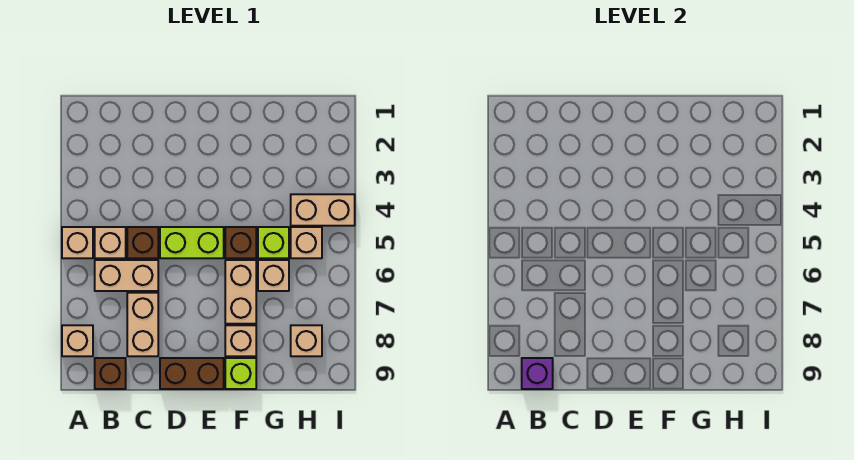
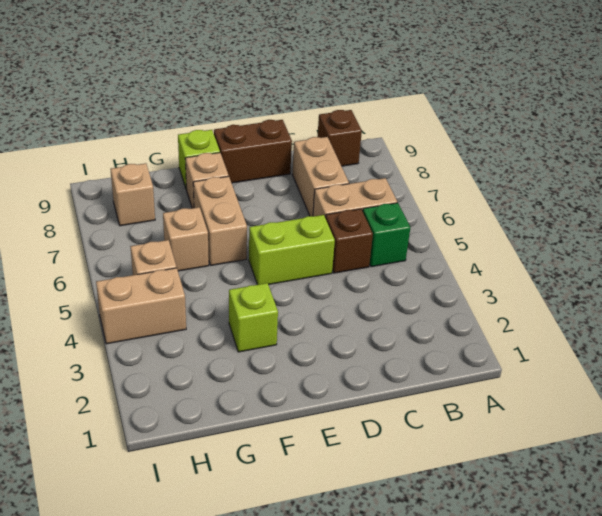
tan 1x1 brick [62,227,93,258] -> none
tan 1x1 brick [62,325,93,356] -> none
tan 1x1 brick [95,227,126,258] -> green 1x1 brick [363,203,410,267]
purple 1x1 brick [522,358,553,389] -> none
brown 1x1 brick [225,227,256,258] -> none
lime 1x1 brick [258,227,289,258] -> lime 1x1 brick moved to [229,283,278,352]

